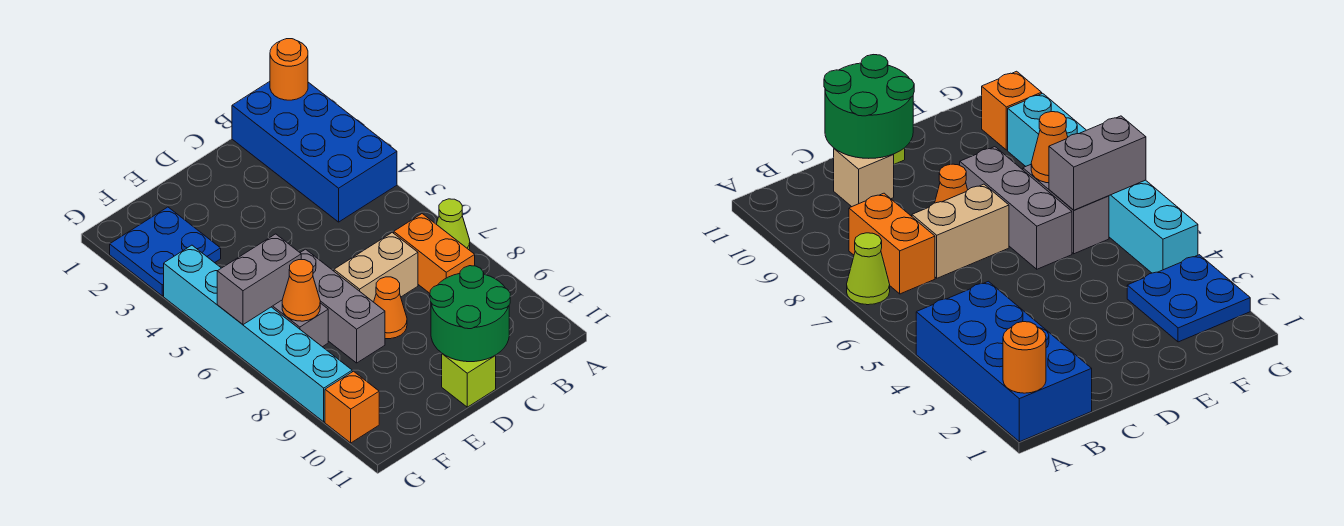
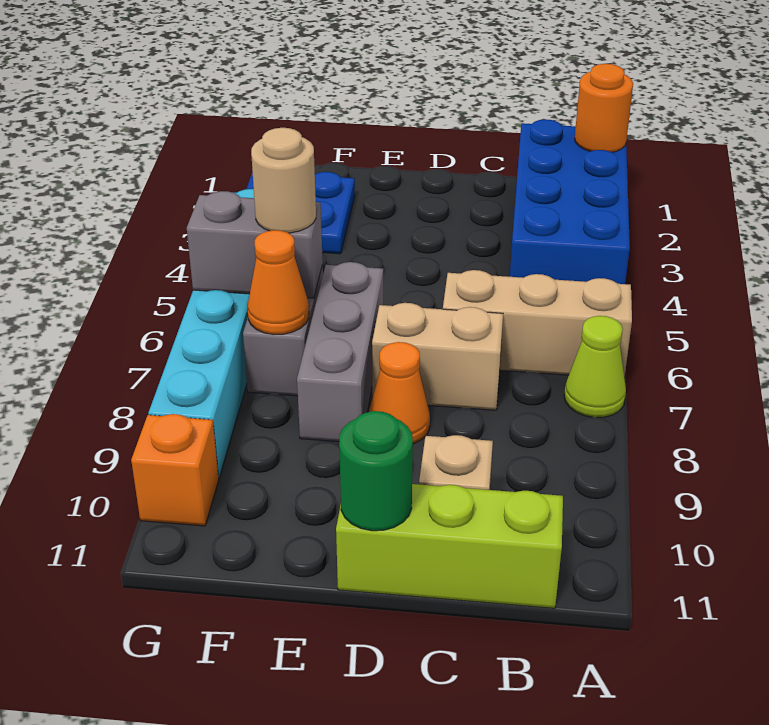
none -> tan 1x3 brick [443,270,632,377]
orange 1x2 brick [394,214,475,293] -> none
green 2x2 round brick [430,266,510,362] -> green 1x1 round brick [339,411,413,531]
lime 1x1 brick [442,354,496,407] -> lime 1x3 brick [336,484,563,608]
none -> tan 1x1 round brick [251,128,316,233]

